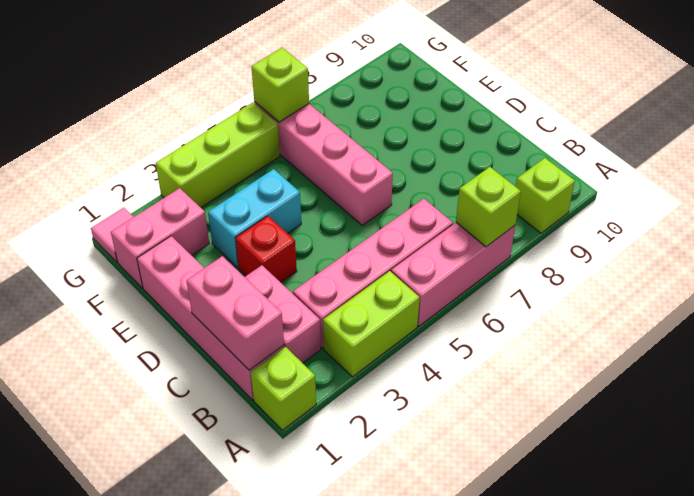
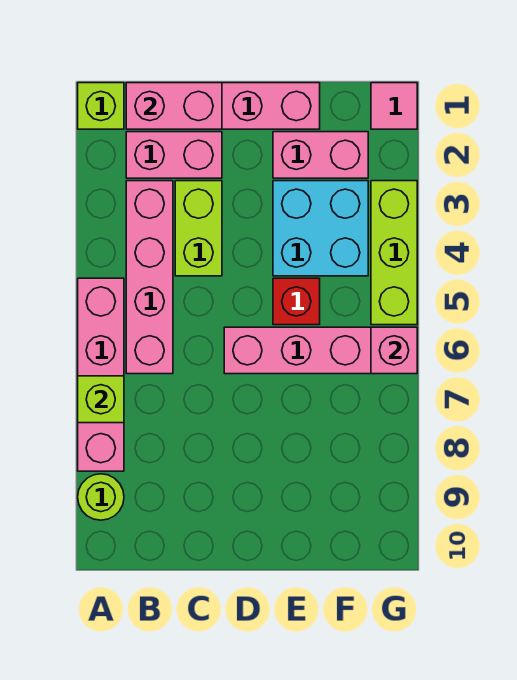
lime 1x2 brick [323,271,420,377] -> lime 1x2 brick moved to [175,181,222,276]
pink 1x3 brick [391,223,515,326] -> pink 1x4 brick [78,278,124,471]
lime 1x1 brick [516,158,575,233] -> lime 1x1 round brick [78,474,124,520]
red 1x1 brick [235,216,297,282] -> red 1x1 brick moved to [273,278,320,325]
cyan 1x2 brick [208,169,301,267] -> cyan 2x2 brick [273,181,368,276]
pink 1x2 brick [111,188,209,288] -> pink 1x2 brick turned to [273,132,368,178]
lime 1x1 brick [251,48,309,122] -> pink 1x1 brick [371,327,417,374]

